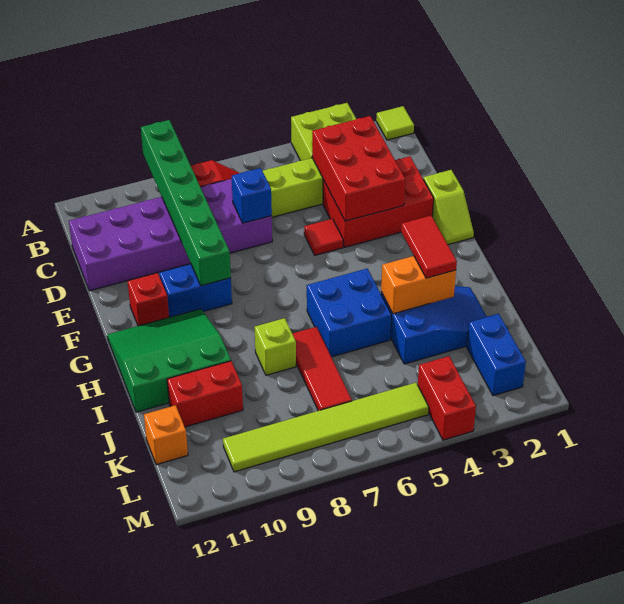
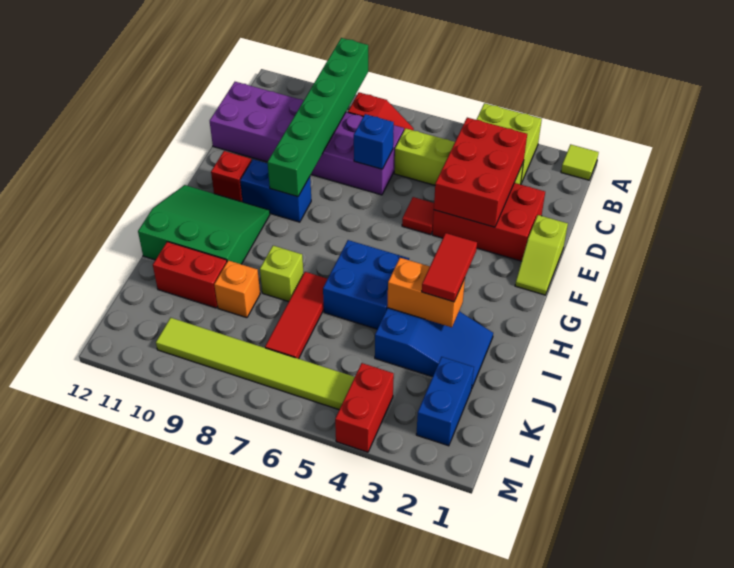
orange 1x1 brick [144,405,188,465] -> orange 1x1 brick moved to [214,260,260,318]

